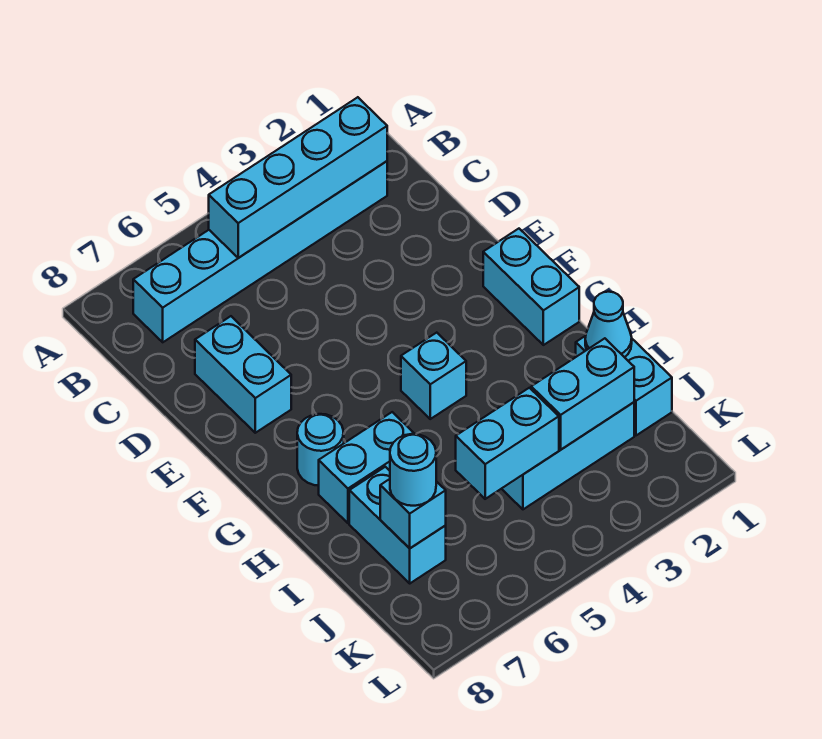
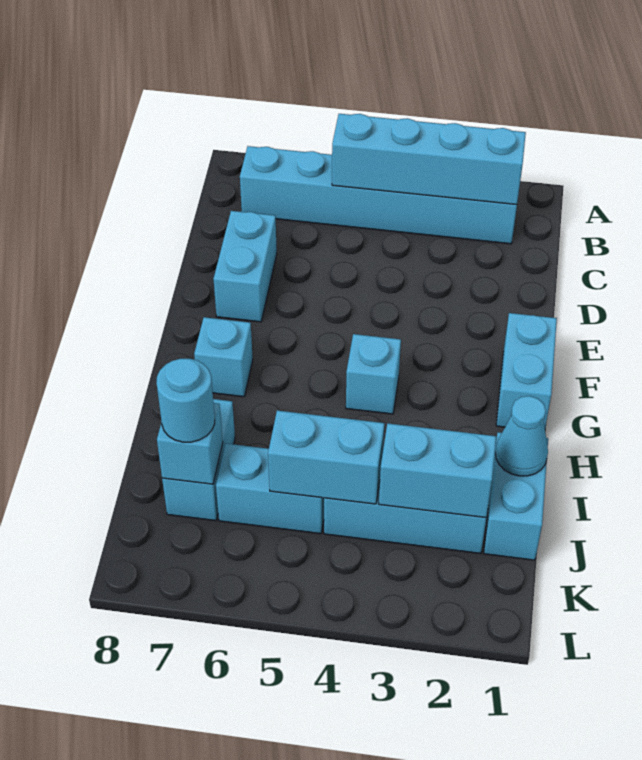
cyan 1x1 round brick [297,414,344,486] -> cyan 1x1 brick [194,317,253,397]
cyan 1x2 brick [319,412,414,523] -> cyan 1x2 brick moved to [216,444,324,534]

